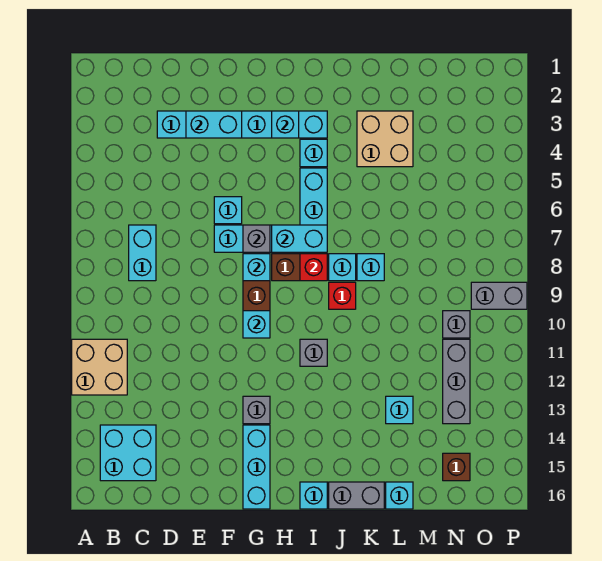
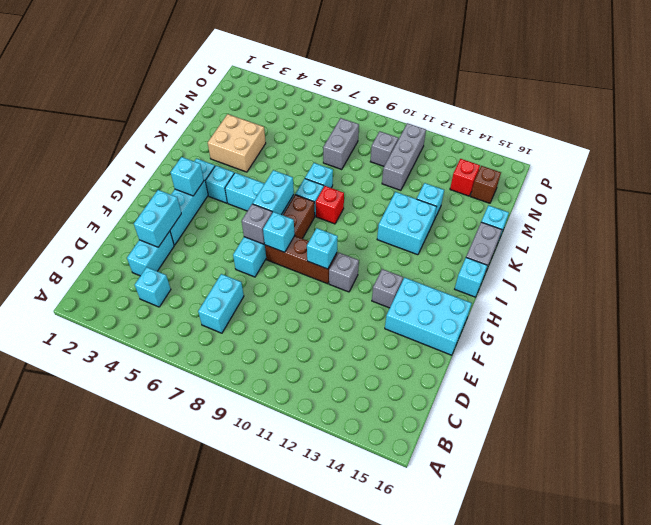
tan 2x2 brick [72,339,127,395] -> none
cyan 2x2 brick [100,425,156,481] -> cyan 2x2 brick moved to [377,192,437,255]
cyan 1x2 brick [129,225,156,281] -> cyan 1x2 brick turned to [198,274,244,333]
cyan 1x1 brick [214,197,242,224] -> cyan 1x1 brick moved to [135,267,171,307]
cyan 1x3 brick [243,425,270,509] -> cyan 2x3 brick [385,278,472,355]
red 1x1 brick [300,254,327,281] -> red 1x1 brick moved to [450,159,480,196]
grey 1x1 brick [300,339,327,366] -> grey 1x1 brick moved to [329,252,359,292]
grey 1x3 brick [443,339,470,424] -> grey 1x3 brick turned to [382,123,426,190]
grey 1x2 brick [471,282,527,309] -> grey 1x2 brick moved to [323,118,359,169]

